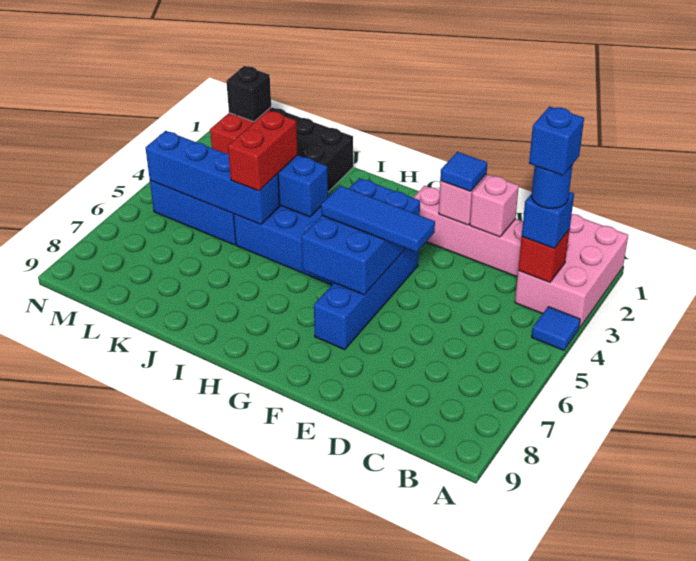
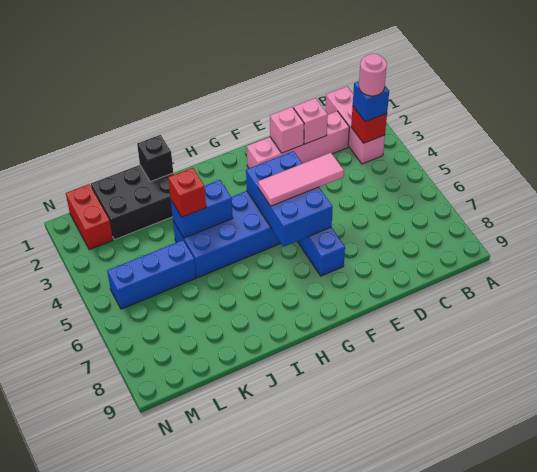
pink 2x3 brick [515,214,628,328] -> pink 1x3 brick [326,87,385,164]
blue 1x1 tile [532,307,580,350] -> none
blue 1x1 round brick [532,164,573,208] -> pink 1x1 round brick [359,54,387,96]
blue 1x1 brick [529,106,584,175] -> none
blue 1x1 tile [440,152,487,191] -> none
blue 1x3 tile [321,186,435,252] -> pink 1x3 tile [258,153,344,206]
red 1x2 brick [228,110,298,191] -> red 1x1 brick [168,168,206,217]
blue 1x4 brick [145,131,280,225] -> none
black 1x1 brick [226,66,271,122] -> black 1x1 brick moved to [137,135,173,182]

